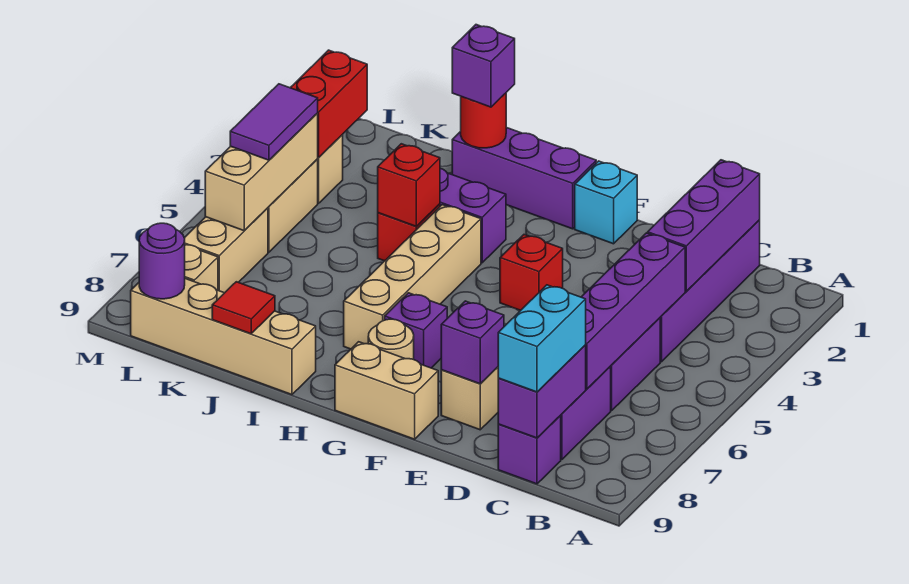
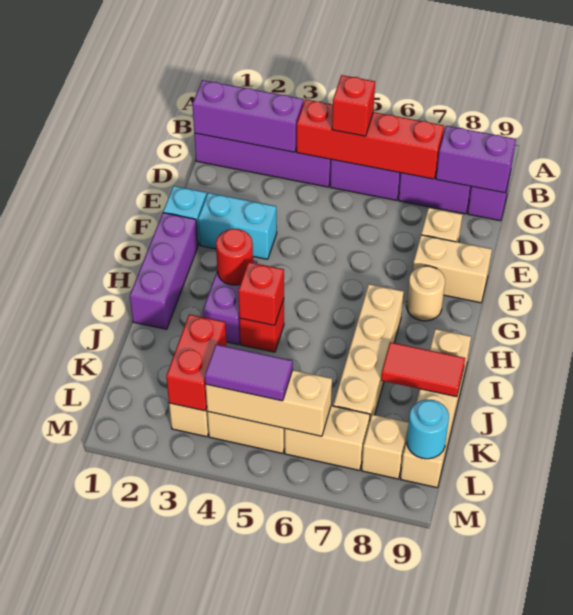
purple 1x4 brick [582,233,685,389] -> red 1x4 brick [297,99,444,179]
cyan 1x2 brick [498,285,586,392] -> cyan 1x2 brick moved to [198,193,277,259]
purple 1x1 brick [441,301,504,384] -> none
red 1x1 brick [500,235,563,311] -> red 1x1 brick moved to [332,75,375,136]
tan 1x2 brick [335,342,438,439] -> tan 1x2 brick turned to [413,235,492,303]
purple 1x1 brick [385,293,447,368] -> none
tan 1x4 brick [344,205,481,349] -> tan 1x4 brick turned to [333,284,404,423]
red 1x1 round brick [461,93,506,148] -> red 1x1 round brick moved to [216,229,253,285]
purple 1x1 brick [452,25,515,107] -> none
red 1x1 tile [212,282,275,334] -> red 1x2 tile [381,342,465,397]
red 1x2 brick [290,50,367,157] -> red 1x2 brick turned to [166,314,227,411]
purple 1x1 round brick [139,223,185,299] -> cyan 1x1 round brick [407,399,449,459]

